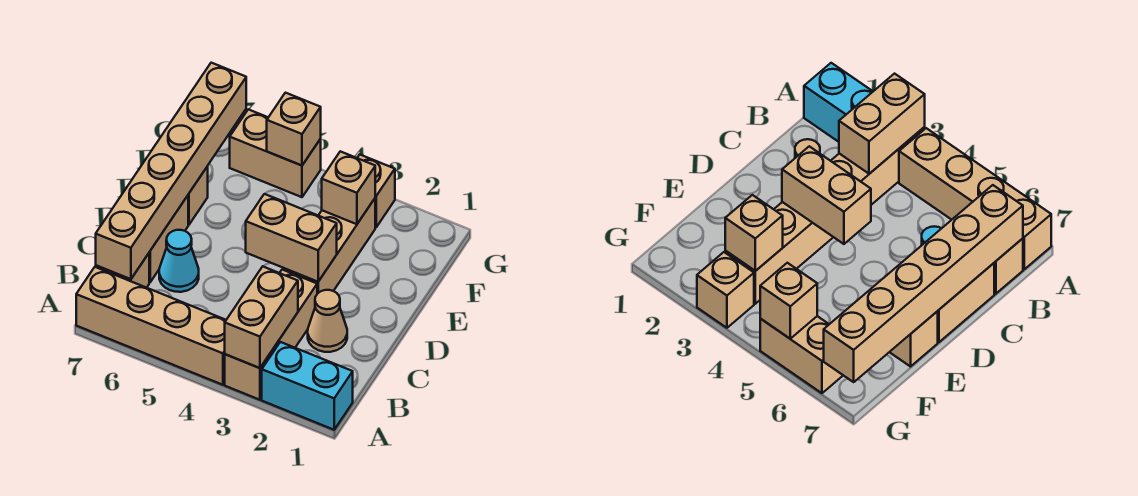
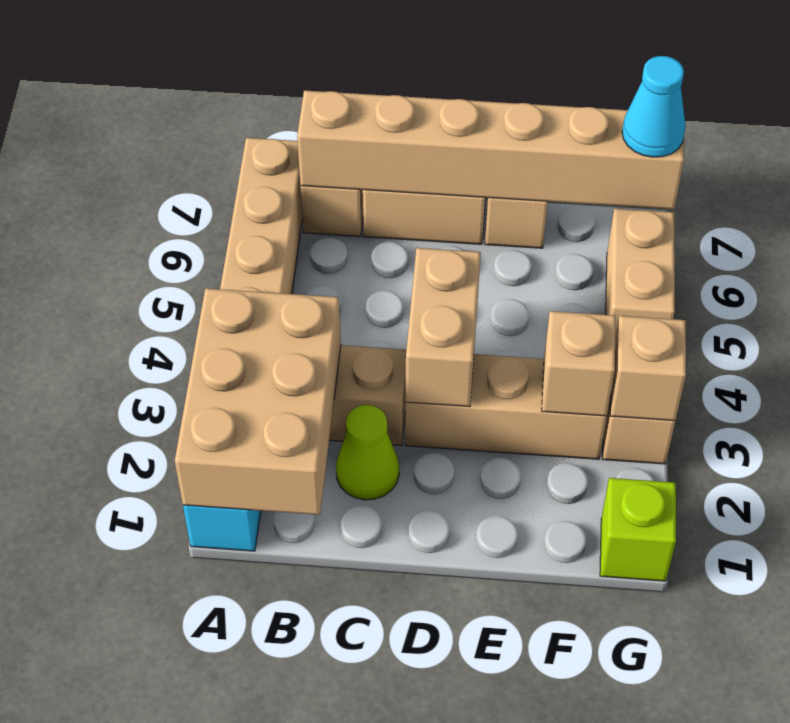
tan 1x2 brick [225,267,298,368] -> tan 2x3 brick [175,288,341,515]
tan 1x1 cone [308,290,347,352] -> lime 1x1 cone [336,405,399,500]
cyan 1x1 cone [159,230,199,292] -> cyan 1x1 cone moved to [622,56,686,157]
none -> lime 1x1 brick [600,478,676,581]
tan 1x1 brick [267,93,321,166] -> tan 1x1 brick moved to [610,316,686,421]

